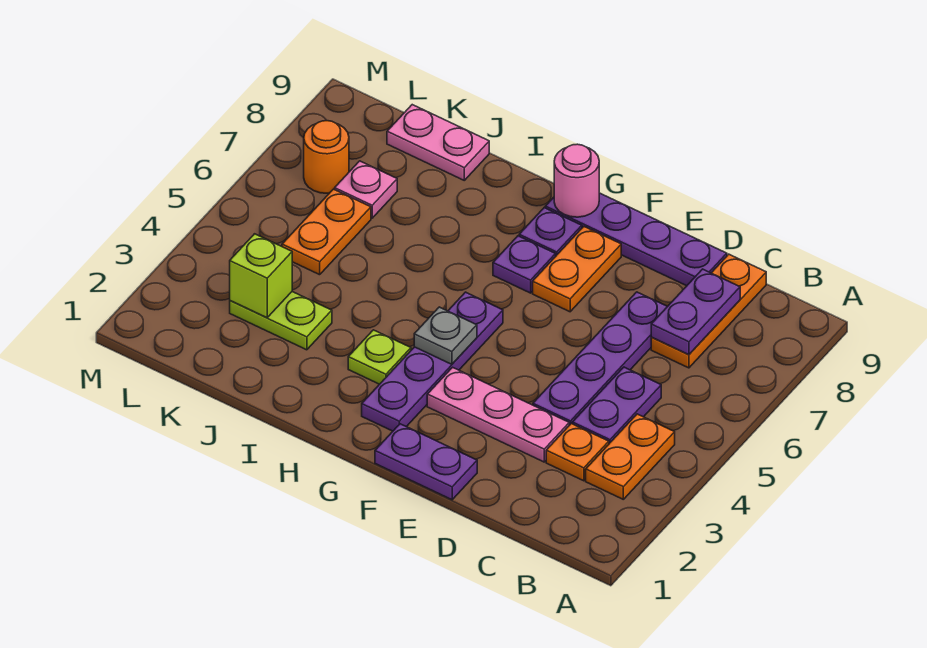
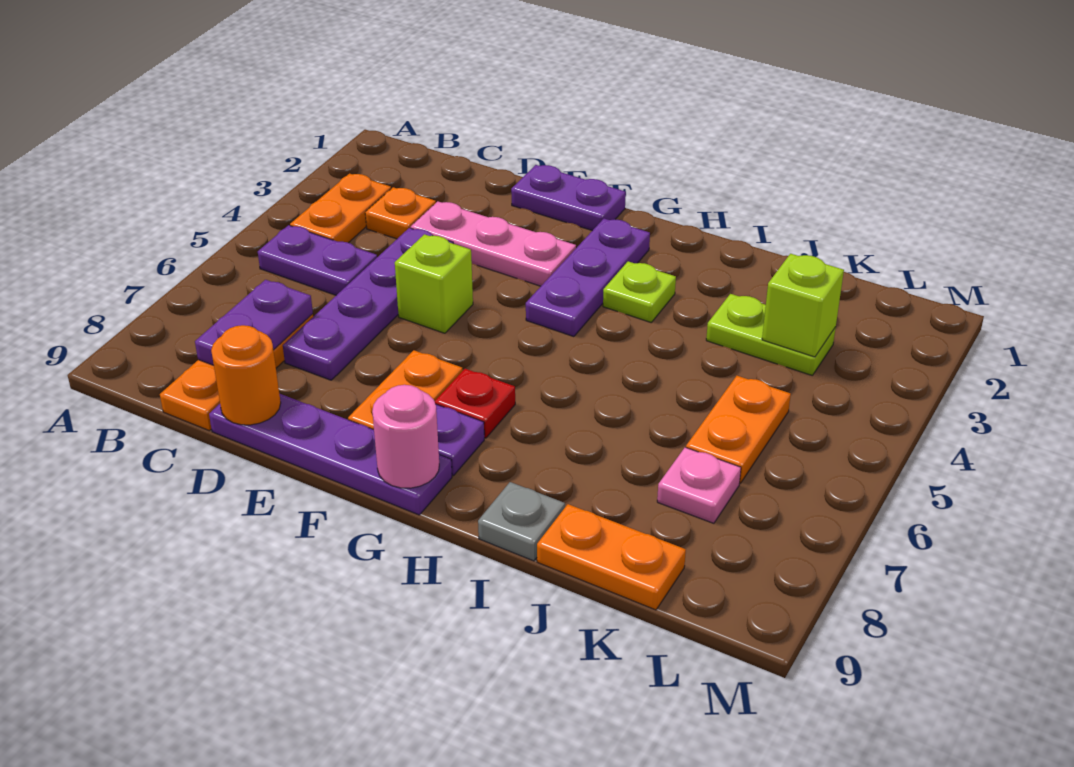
purple 1x2 plate [572,367,661,443] -> purple 1x2 plate turned to [258,225,377,295]
none -> lime 1x1 brick [395,234,473,333]
purple 1x4 plate [362,292,503,431] -> purple 1x3 plate [526,219,650,337]
grey 1x1 plate [414,307,477,364] -> grey 1x1 plate moved to [478,482,565,561]
purple 1x1 plate [493,236,556,293] -> red 1x1 plate [435,369,515,438]
pink 1x2 plate [387,105,489,180] -> orange 1x2 plate [537,504,686,610]
orange 1x1 round brick [304,121,349,193] -> orange 1x1 round brick moved to [211,325,281,425]

